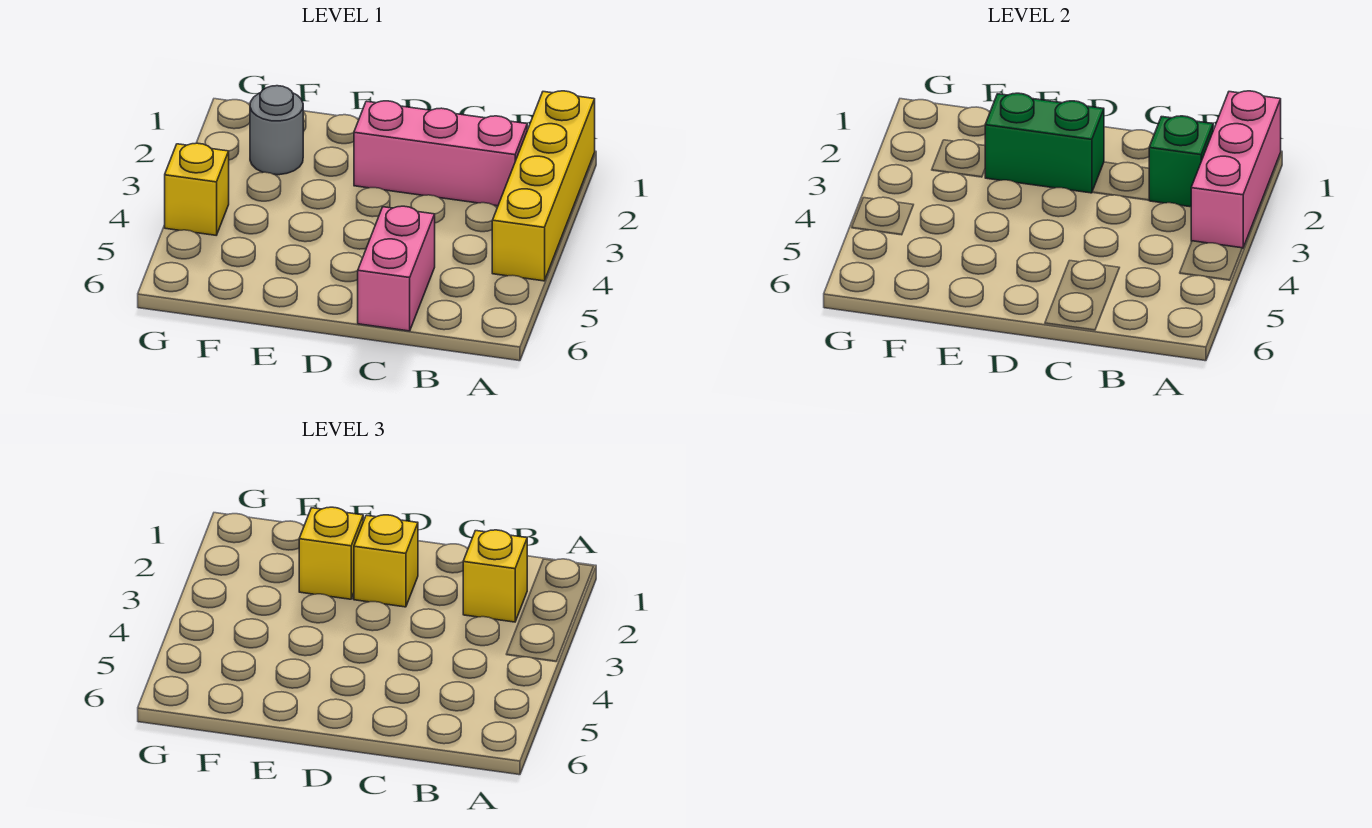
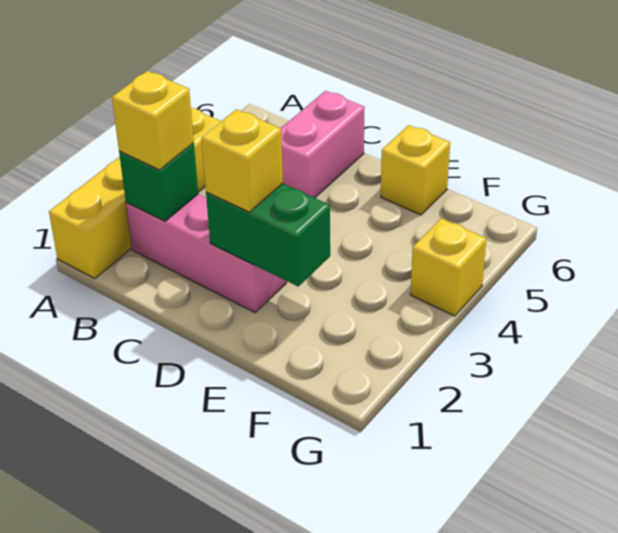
pink 1x3 brick [1191,91,1281,248] -> none
yellow 1x1 brick [299,507,363,599] -> yellow 1x1 brick moved to [381,125,450,215]
grey 1x1 round brick [250,86,303,175] -> none

